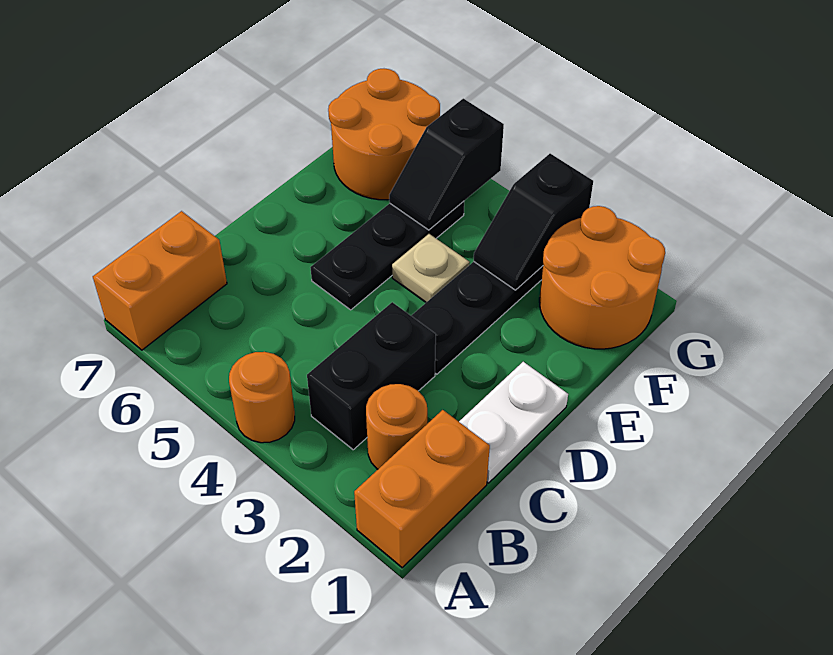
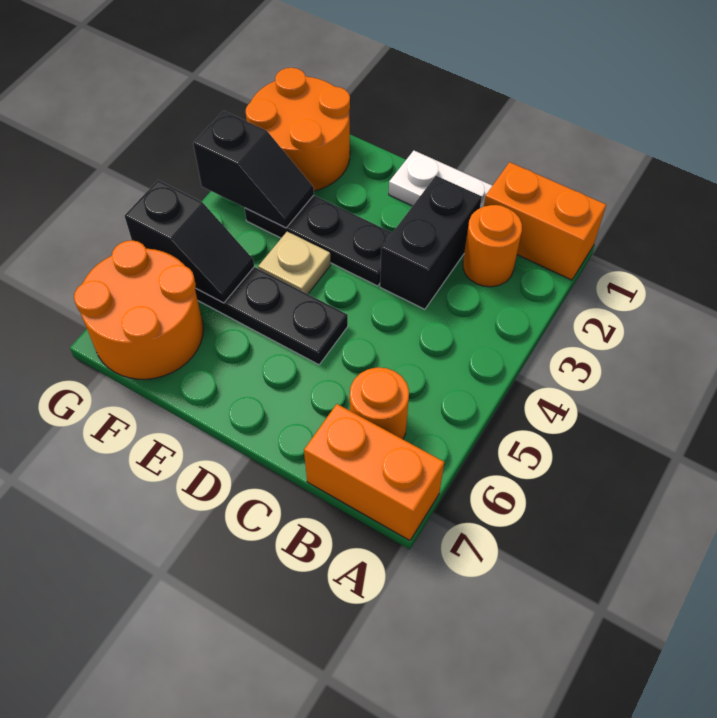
orange 1x1 round brick [229,352,295,443] -> orange 1x1 round brick moved to [350,367,409,439]
black 1x2 brick [307,302,436,450] -> black 1x2 brick turned to [380,176,482,309]

